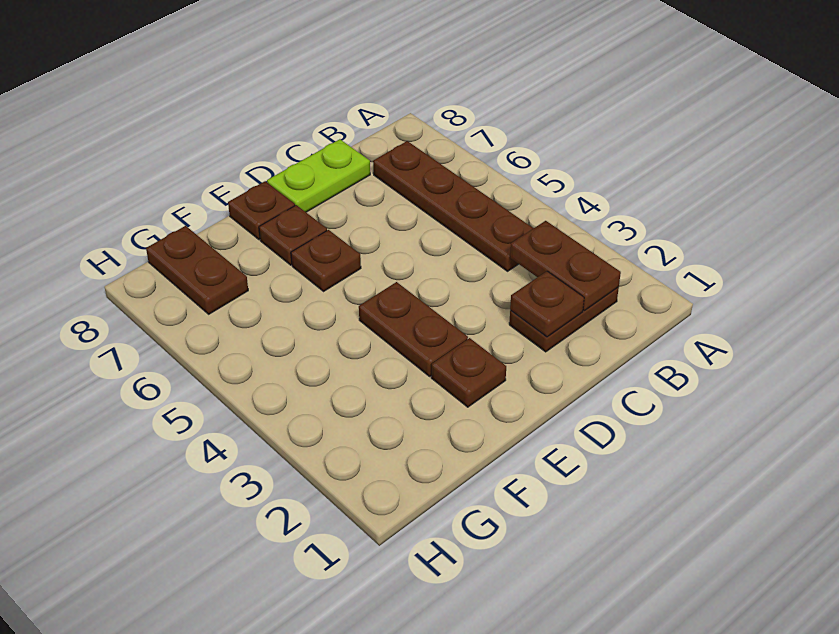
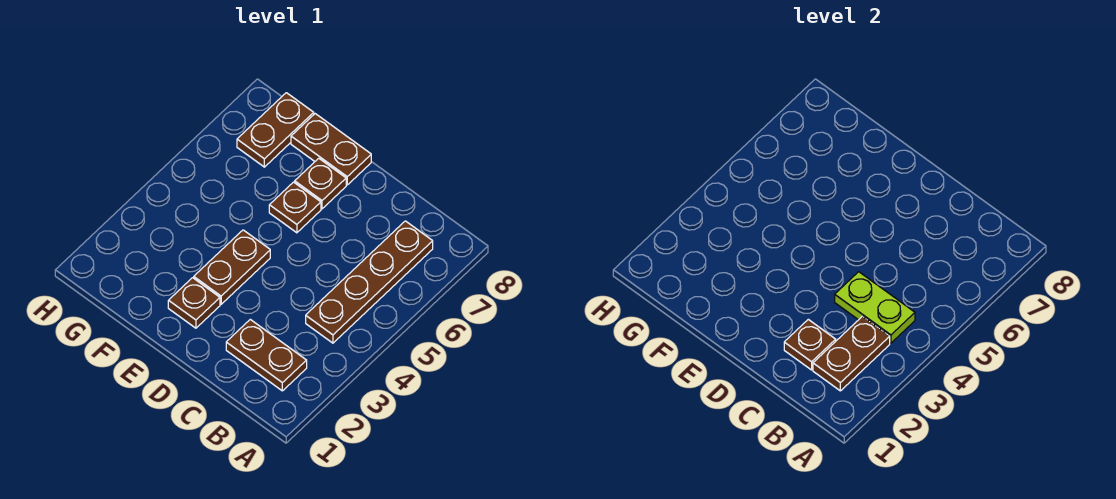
lime 1x2 plate [267,139,370,212] -> lime 1x2 plate moved to [835,272,915,343]
brown 1x1 plate [228,181,295,240] -> brown 1x2 plate [291,114,371,185]

